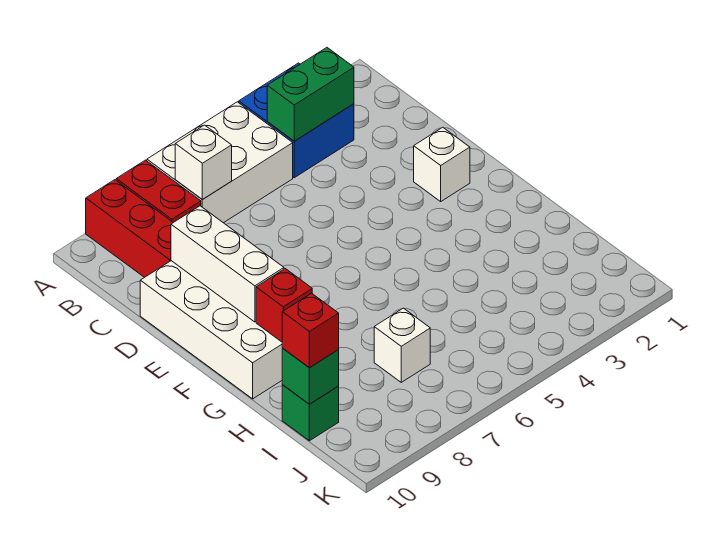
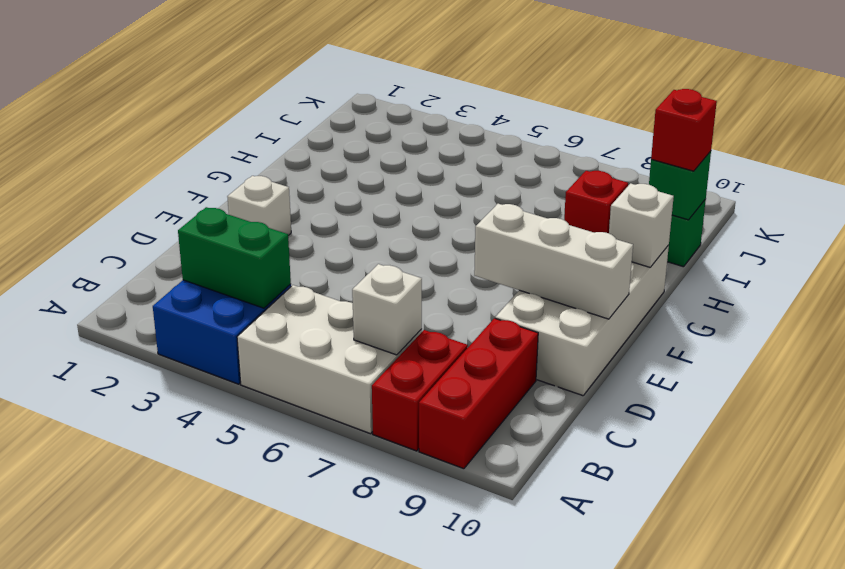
white 1x3 brick [171,206,284,322] -> white 1x3 brick turned to [474,204,633,319]
white 1x1 brick [374,308,430,382] -> white 1x1 brick moved to [609,183,674,267]

